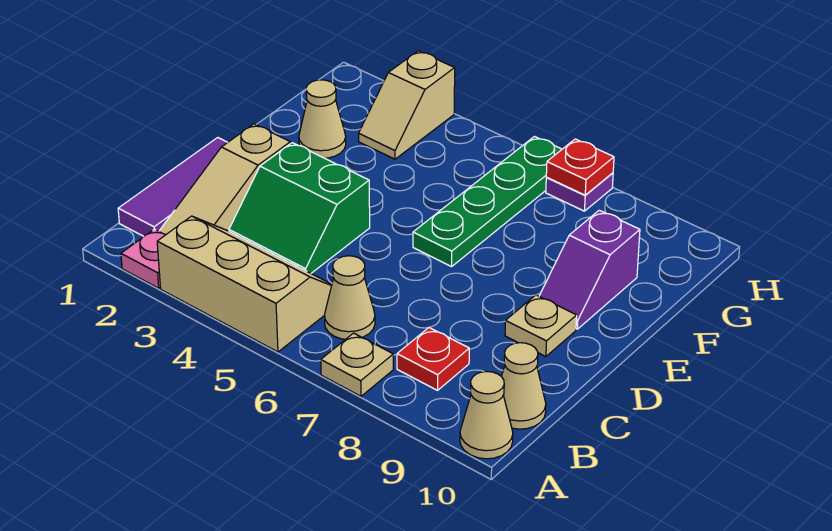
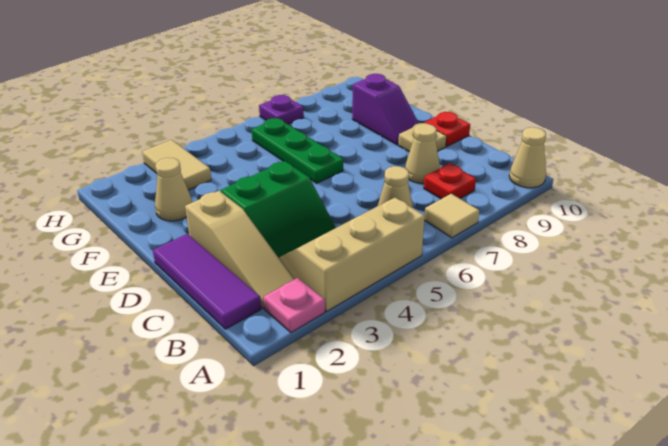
tan 1x1 plate [321,333,394,396] -> tan 1x1 tile [424,194,479,238]
tan 1x1 cone [501,343,546,429] -> tan 1x1 cone moved to [405,124,440,184]
green 1x4 plate [413,137,562,267] -> green 1x3 plate [251,118,343,183]
tan 1x2 slope [359,51,455,159] -> tan 1x2 tile [142,140,211,190]
red 1x1 plate [546,139,614,195] -> red 1x1 plate moved to [424,112,470,147]

